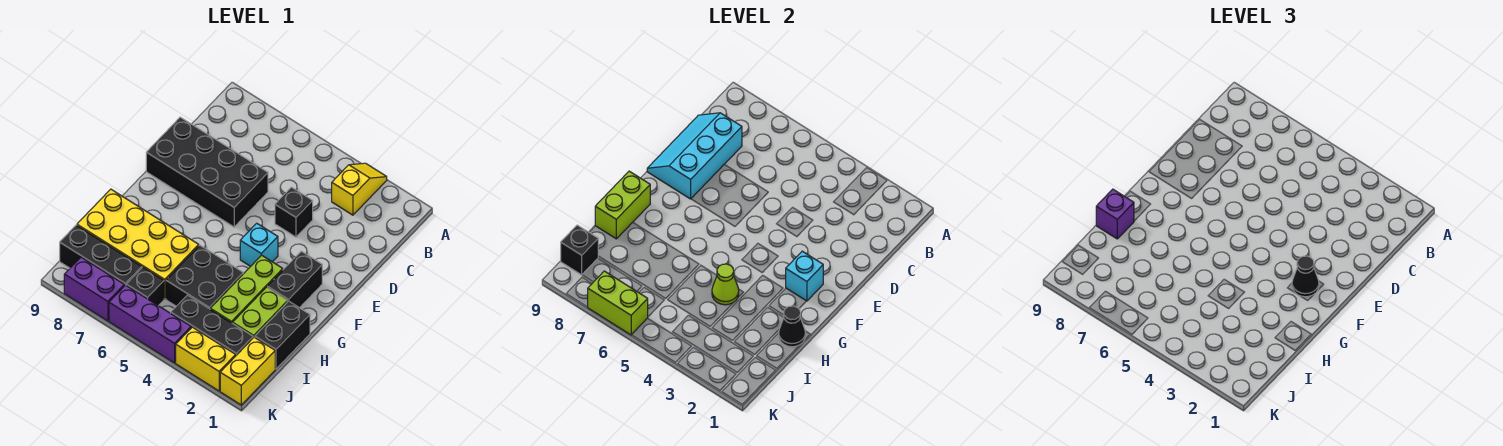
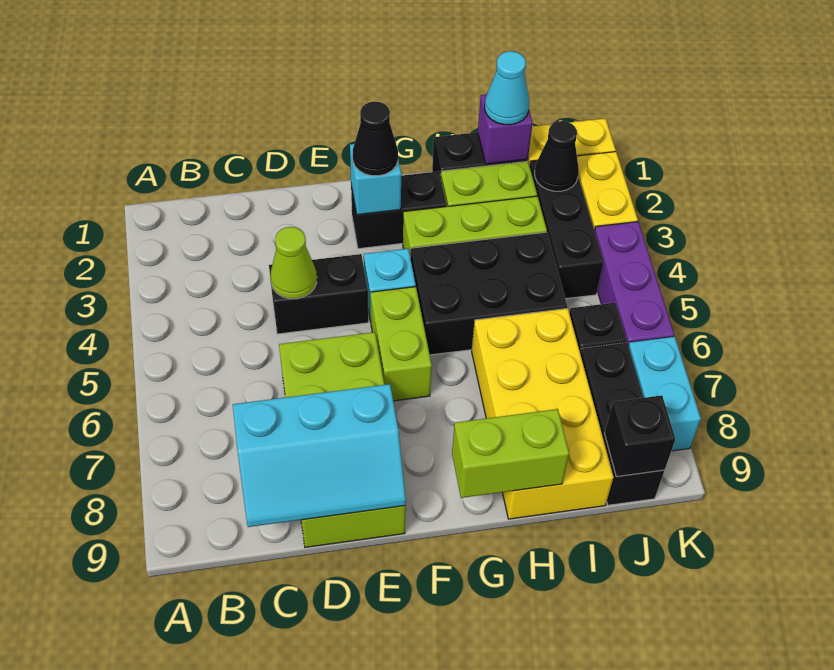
yellow 1x2 slope [332,163,387,215] -> none
black 1x1 brick [275,187,313,237] -> black 1x2 brick [269,254,368,334]
black 2x4 brick [146,117,268,227] -> lime 2x4 brick [279,332,406,547]
black 1x1 cone [779,306,806,347] -> black 1x1 cone moved to [535,121,579,191]
black 2x2 brick [166,245,243,309] -> black 2x3 brick [410,232,567,355]
lime 1x1 cone [712,264,739,305] -> lime 1x1 cone moved to [270,227,317,299]
purple 1x1 brick [1096,189,1134,239] -> purple 1x1 brick moved to [478,94,533,164]
none -> cyan 1x1 cone [485,51,529,125]
lime 1x2 brick [588,271,648,335] -> lime 1x2 brick moved to [370,287,432,401]
purple 1x2 brick [64,257,124,321] -> cyan 1x2 brick [628,337,701,451]

